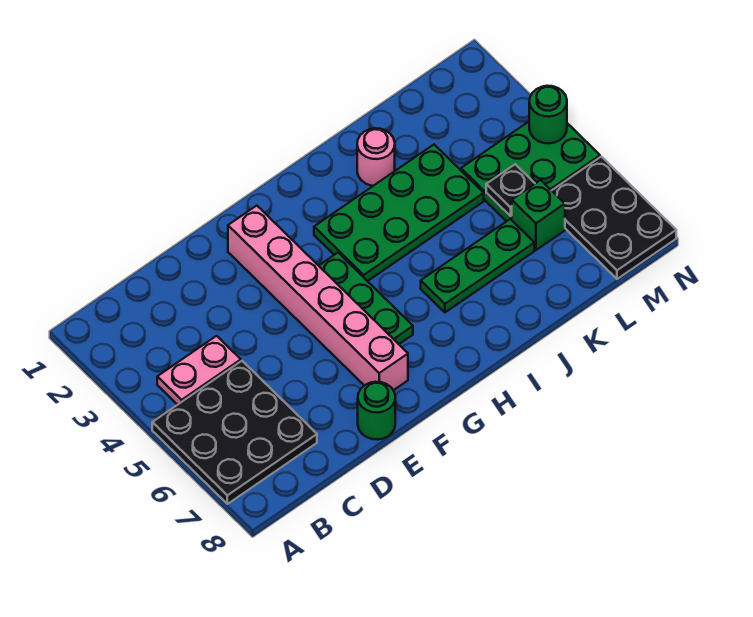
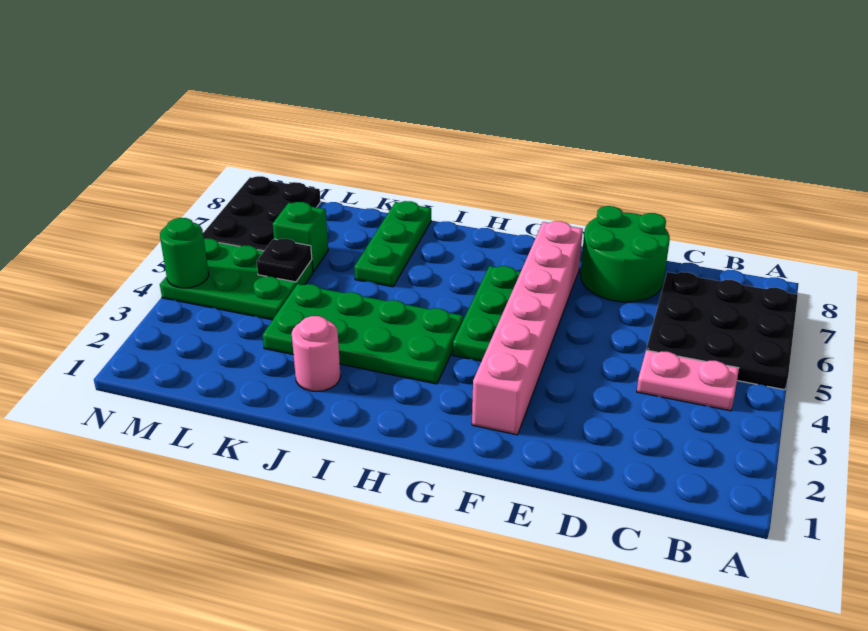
green 1x1 round brick [358,382,395,440] -> green 2x2 round brick [580,206,670,302]
green 1x3 plate [421,219,534,312] -> green 1x3 plate turned to [354,201,431,287]

